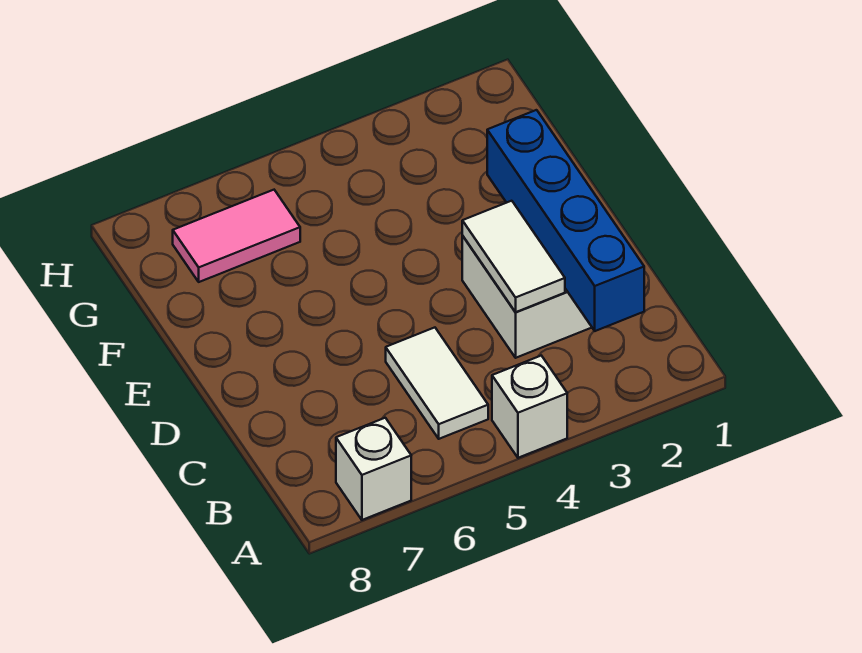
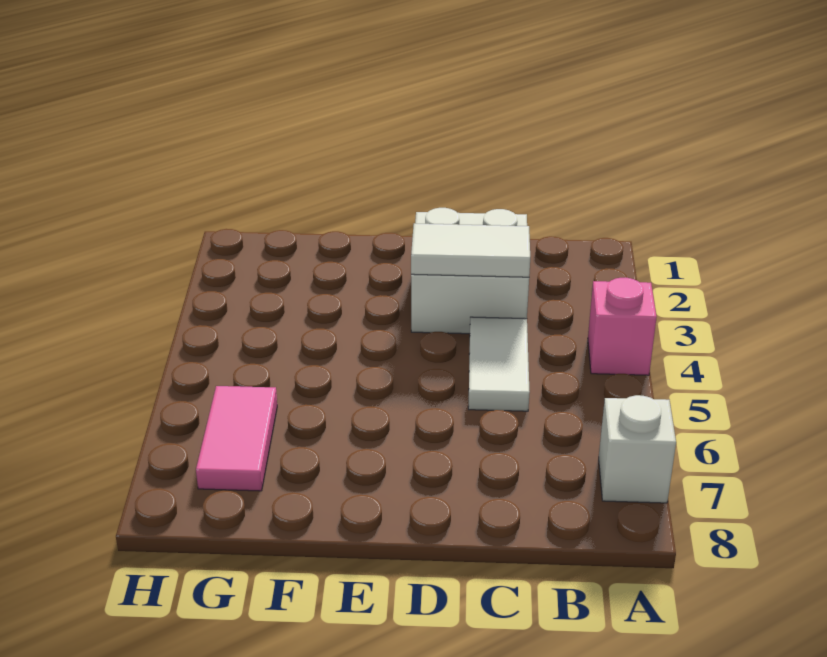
white 1x1 brick [492,356,567,458] -> pink 1x1 brick [588,278,657,375]
blue 1x4 brick [487,110,644,331] -> none
white 1x2 tile [386,328,488,439] -> white 1x2 tile turned to [468,317,530,411]

